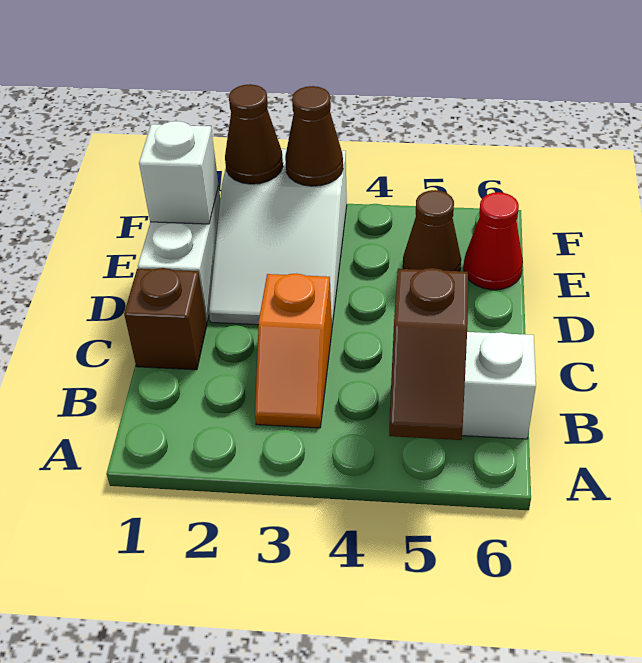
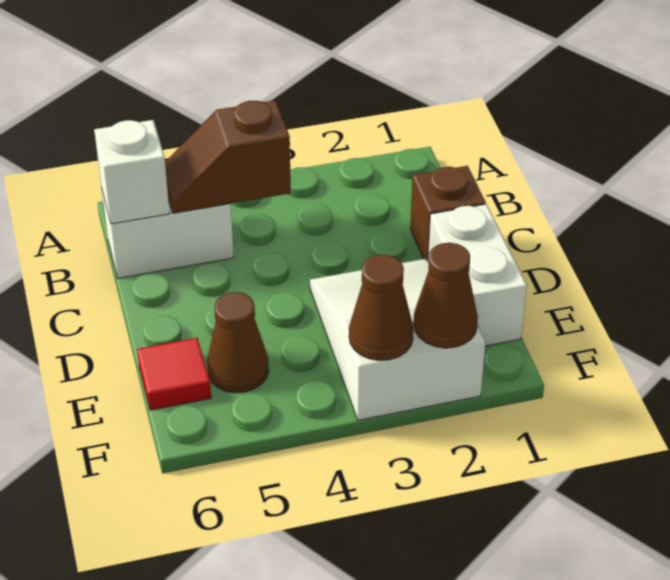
brown 1x2 slope [389,268,468,440] -> brown 1x2 slope turned to [165,100,291,213]
orange 1x2 slope [255,274,332,428] -> none
white 1x1 brick [139,121,219,224] -> white 1x1 brick moved to [94,120,170,224]
red 1x1 cone [464,192,523,290] -> red 1x1 tile [137,338,211,410]

